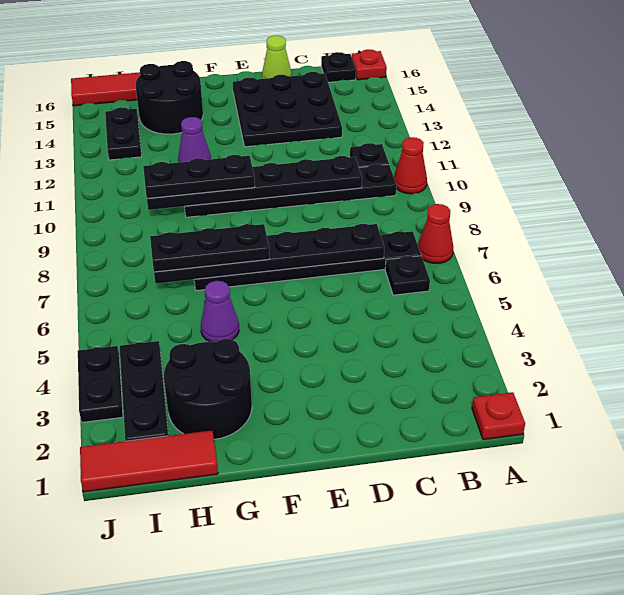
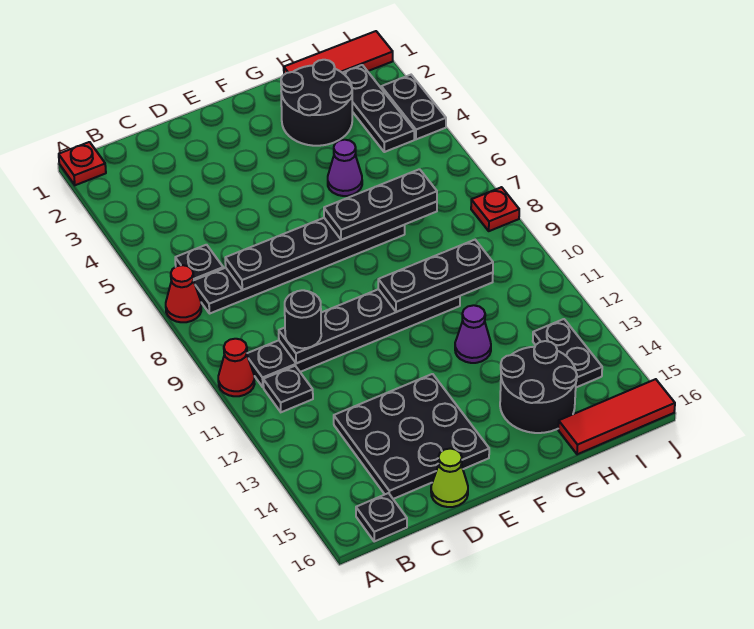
red 1x1 plate [352,49,387,80] -> red 1x1 plate moved to [471,187,519,231]
none -> black 1x1 round brick [285,290,321,348]

